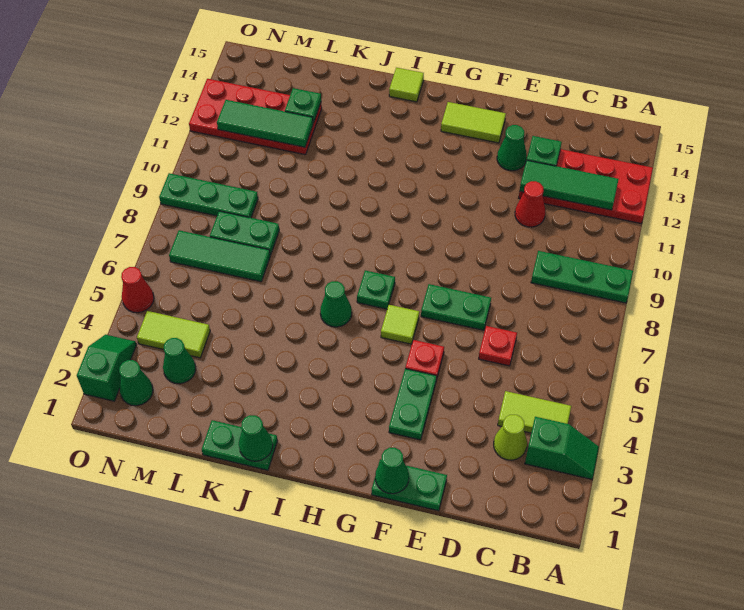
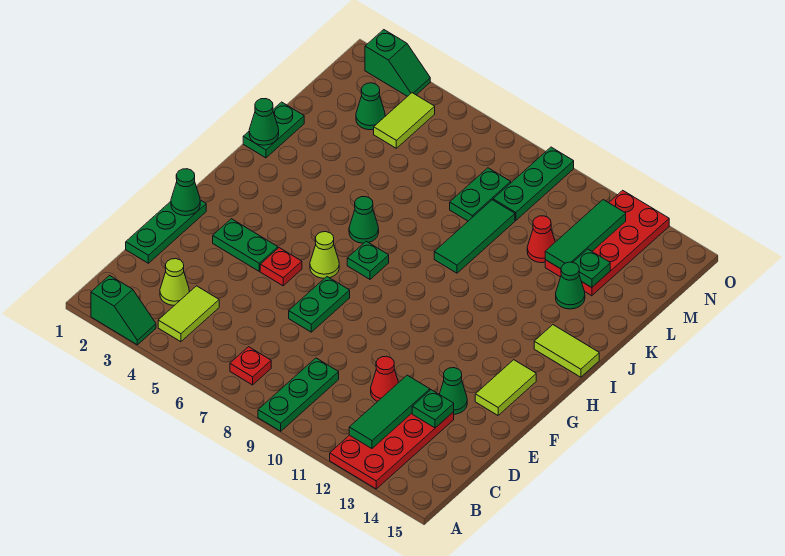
green 1x2 slope [525,417,599,479] -> green 1x2 slope turned to [91,276,156,345]
red 1x1 plate [479,326,517,366] -> red 1x1 plate moved to [230,347,271,385]
green 1x2 plate [372,459,447,511] -> green 1x3 plate [126,200,206,263]
lime 1x1 tile [381,305,419,344] -> lime 1x1 cone [310,232,339,278]
lime 1x1 tile [389,68,424,102] -> lime 1x2 tile [534,325,599,377]
green 1x3 tile [169,230,270,282] -> green 1x3 tile moved to [434,200,515,273]
green 1x1 cone [119,360,153,406] -> green 1x1 cone moved to [556,262,585,309]
red 1x1 cone [121,267,154,313] -> red 1x1 cone moved to [527,216,555,263]

